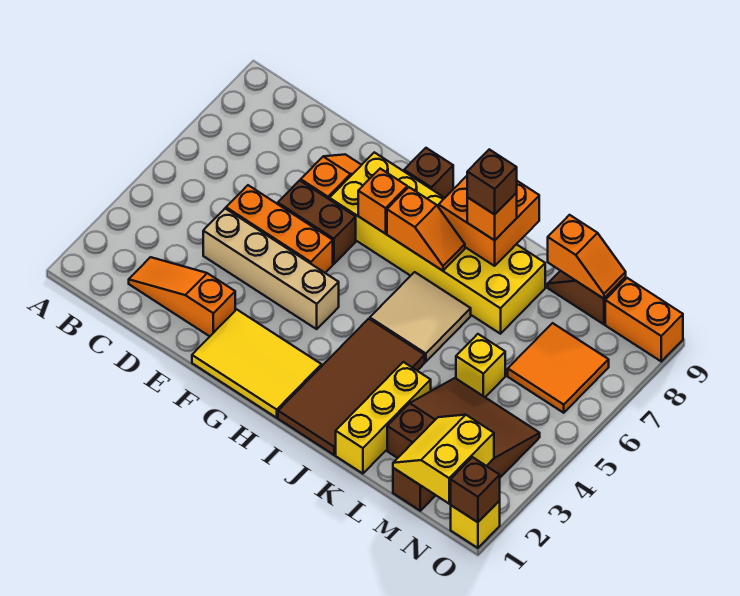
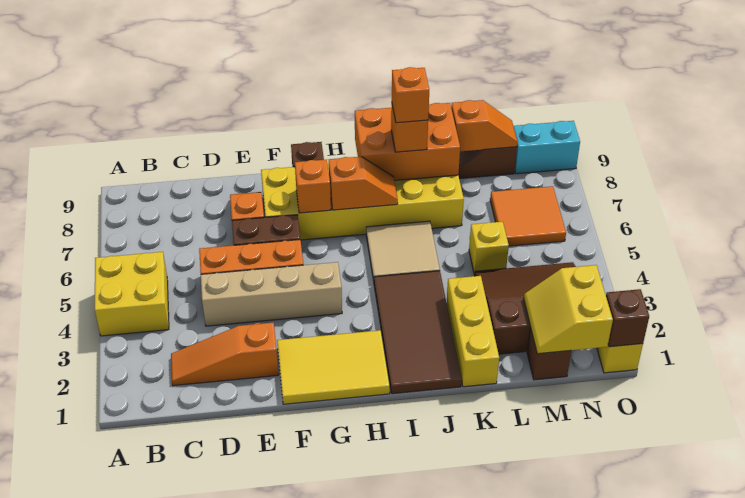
none -> yellow 2x2 brick [94,252,169,336]
orange 2x2 brick [439,176,539,266] -> orange 2x3 brick [355,103,460,181]
brown 1x1 brick [467,149,517,215] -> orange 1x1 brick [392,67,429,123]
orange 1x2 brick [605,278,683,361] -> cyan 1x2 brick [514,121,580,174]

